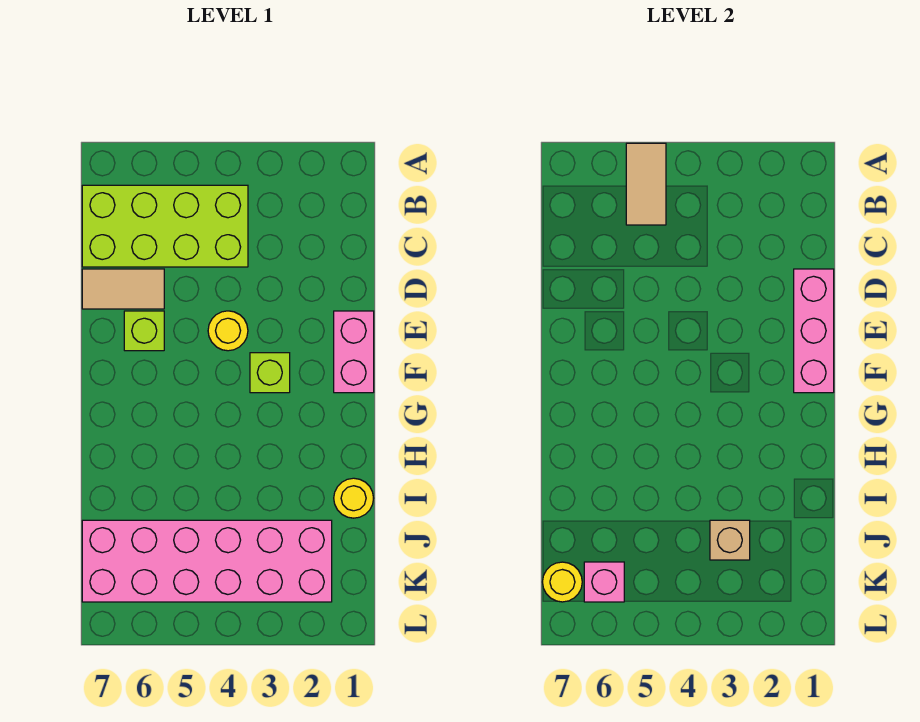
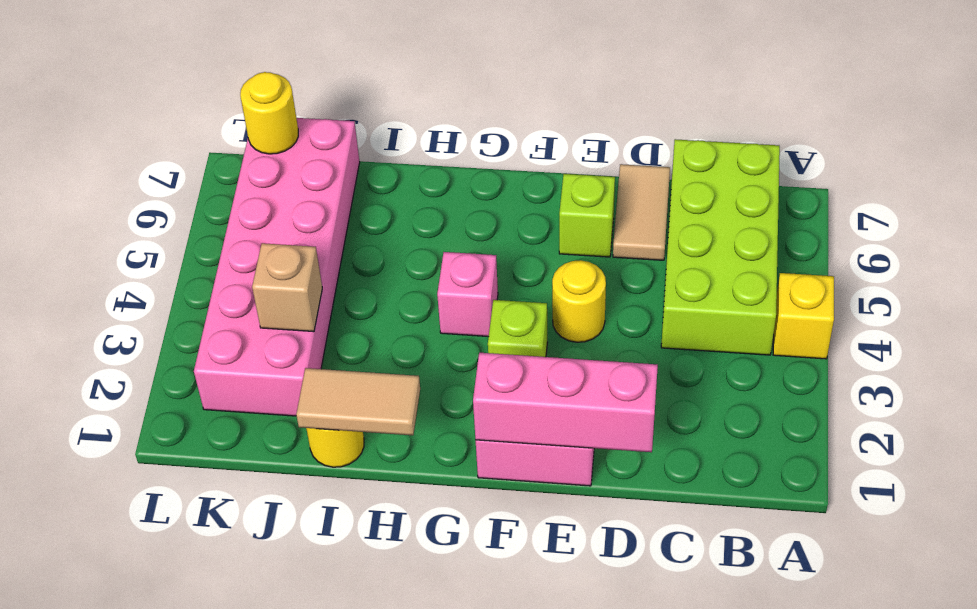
none -> yellow 1x1 brick [773,273,834,359]
tan 1x2 tile [626,143,666,225] -> tan 1x2 tile moved to [296,368,420,435]
pink 1x1 brick [584,562,624,602] -> pink 1x1 brick moved to [437,252,498,337]

